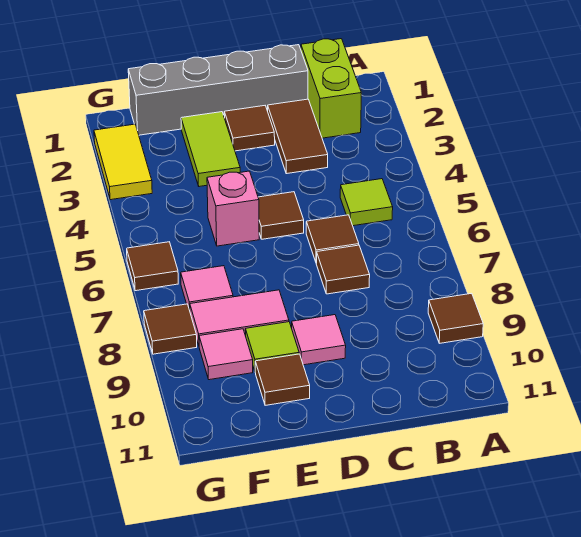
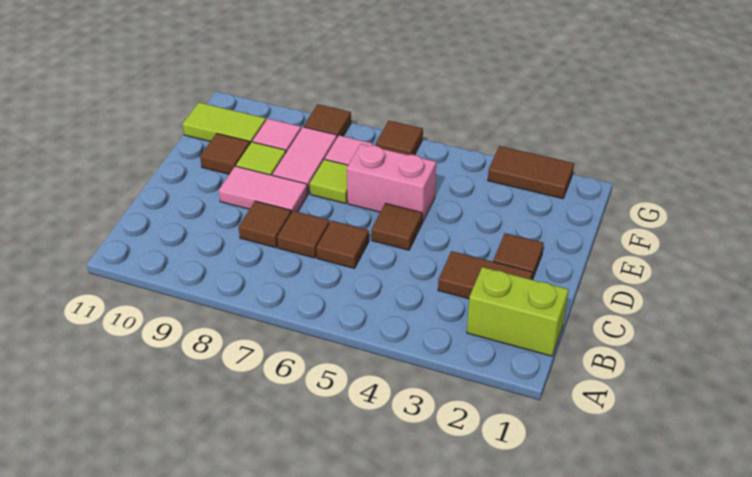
brown 1x1 tile [428,293,483,343] -> brown 1x1 tile moved to [239,201,291,248]
lime 1x1 tile [340,179,393,226] -> lime 1x1 tile moved to [310,159,348,204]
grey 1x4 brick [128,45,308,135] -> none
pink 1x1 tile [292,315,346,365] -> pink 1x2 tile [219,166,308,213]
lime 1x2 tile [181,112,240,187] -> lime 1x2 tile moved to [183,102,266,143]
pink 1x1 brick [207,171,259,246] -> pink 1x2 brick [347,144,436,223]
yellow 1x2 tile [94,124,152,200] -> brown 1x2 tile [488,146,574,199]

